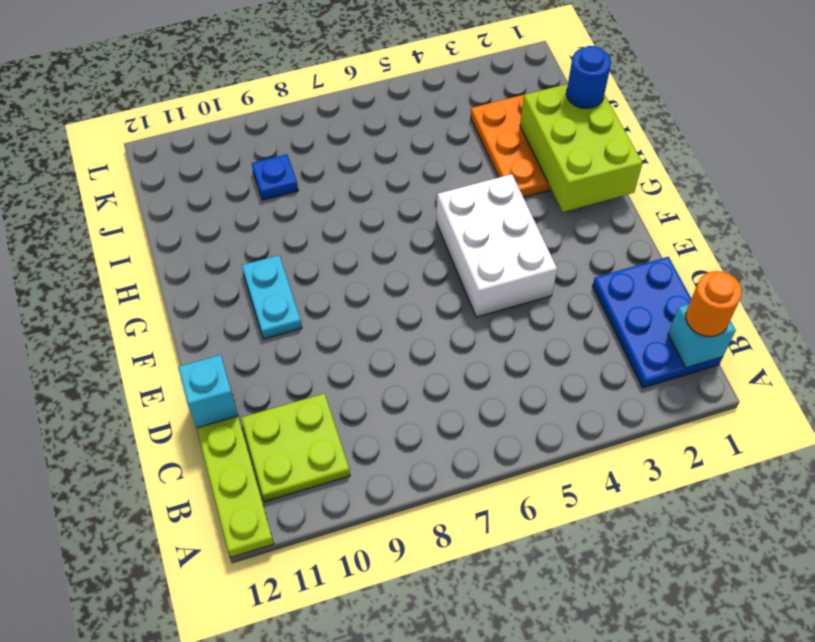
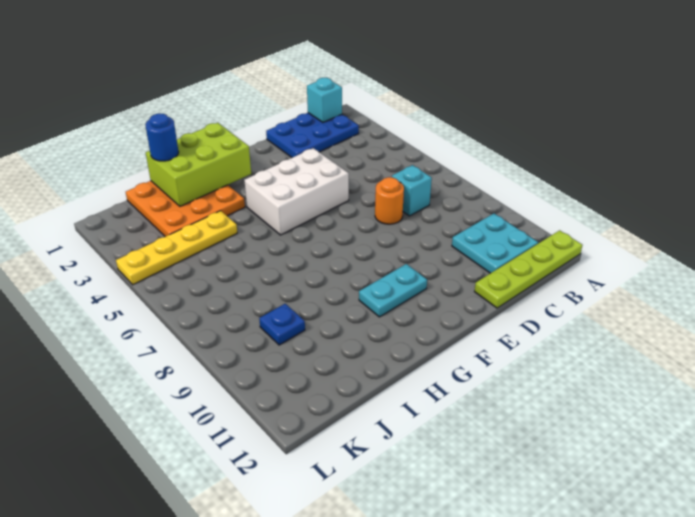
orange 1x1 round brick [686,271,742,337] -> orange 1x1 round brick moved to [375,177,404,224]
lime 2x2 plate [241,393,350,502] -> cyan 2x2 plate [452,214,538,273]
cyan 1x1 brick [179,355,238,428] -> cyan 1x1 brick moved to [392,165,432,216]
none -> yellow 1x4 plate [116,211,237,285]

